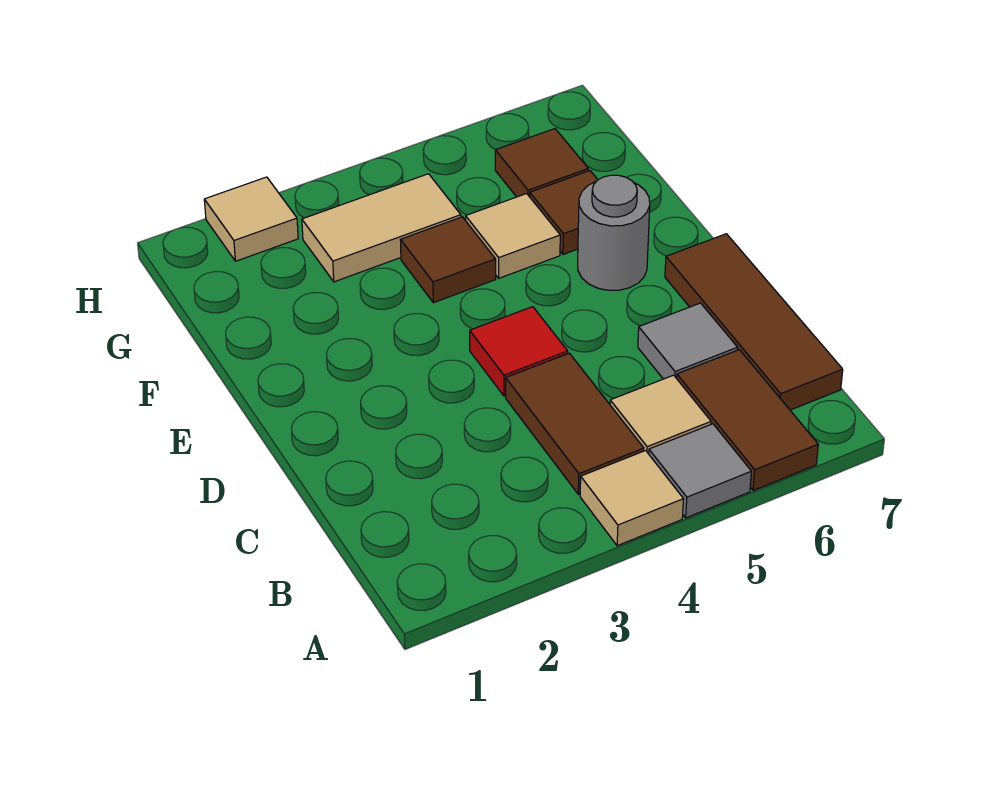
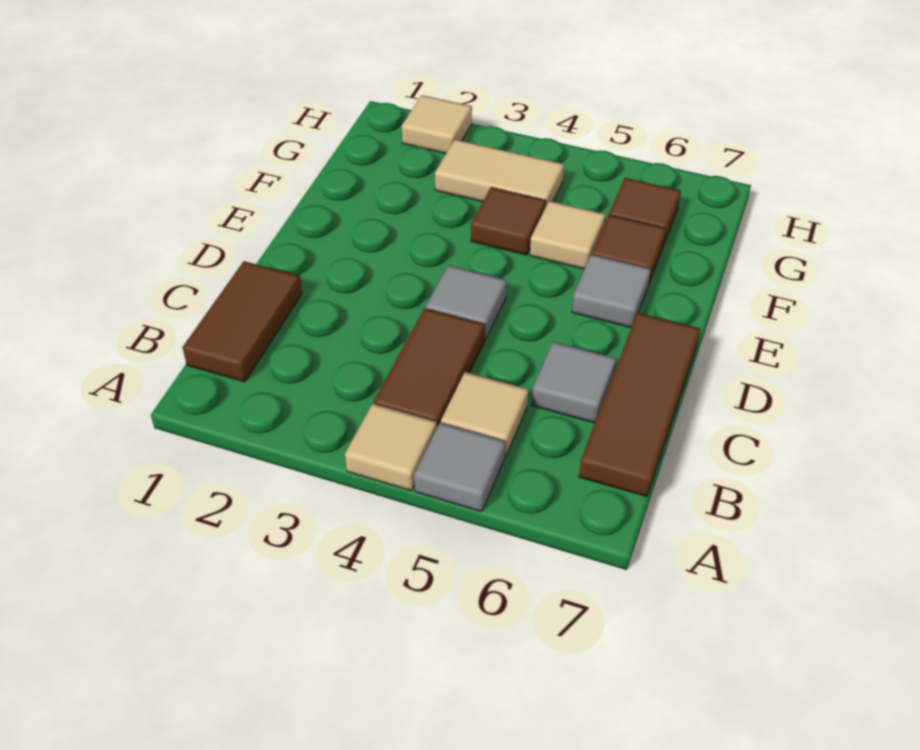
brown 1x2 tile [677,350,818,491] -> brown 1x2 tile moved to [183,261,302,382]
red 1x1 tile [470,307,568,396] -> grey 1x1 tile [426,265,507,340]
grey 1x1 round brick [578,175,650,290] -> grey 1x1 tile [572,254,651,328]

